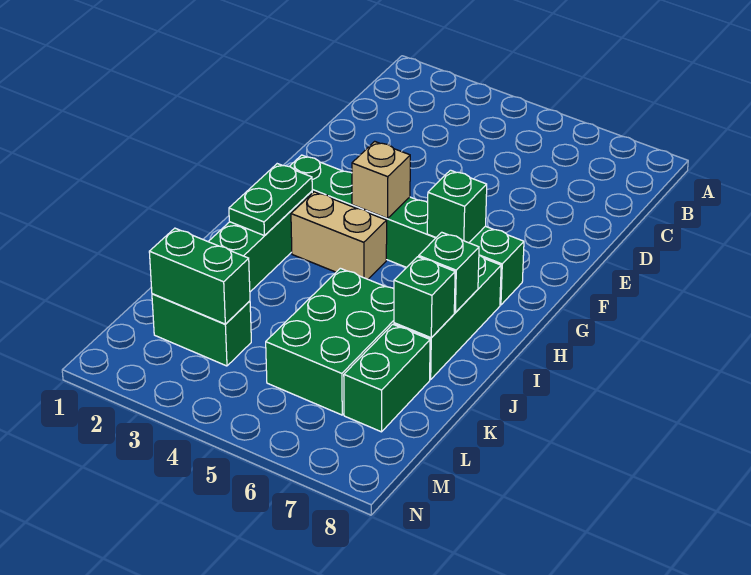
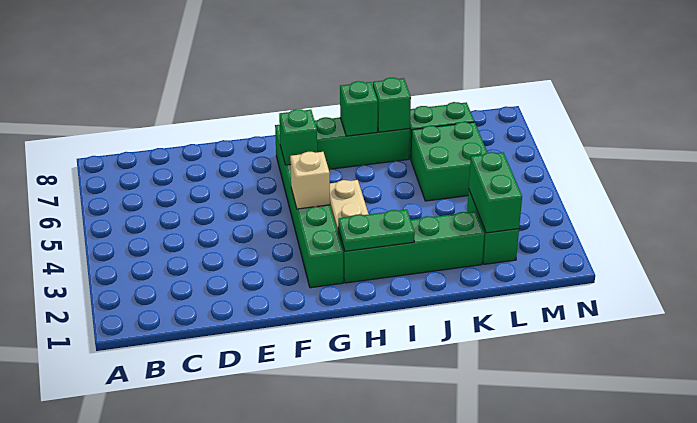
green 2x3 brick [266,268,394,415] -> green 2x2 brick [411,122,487,201]

